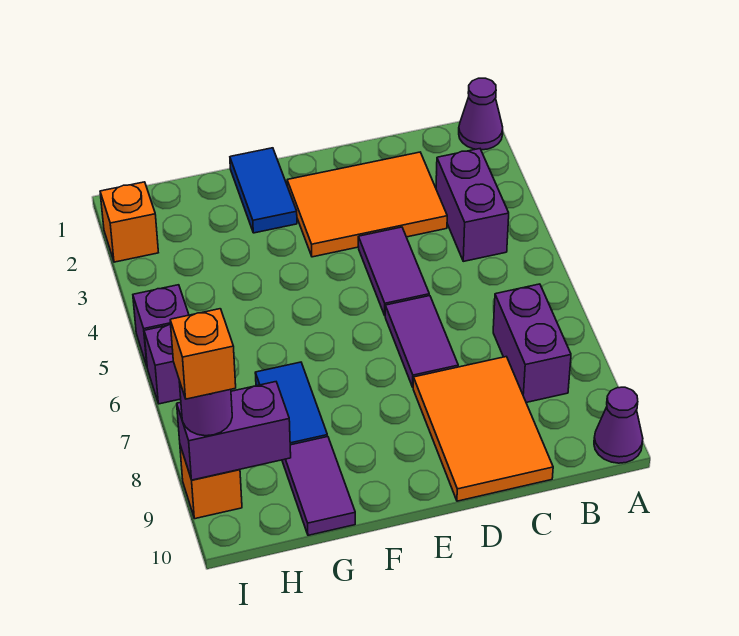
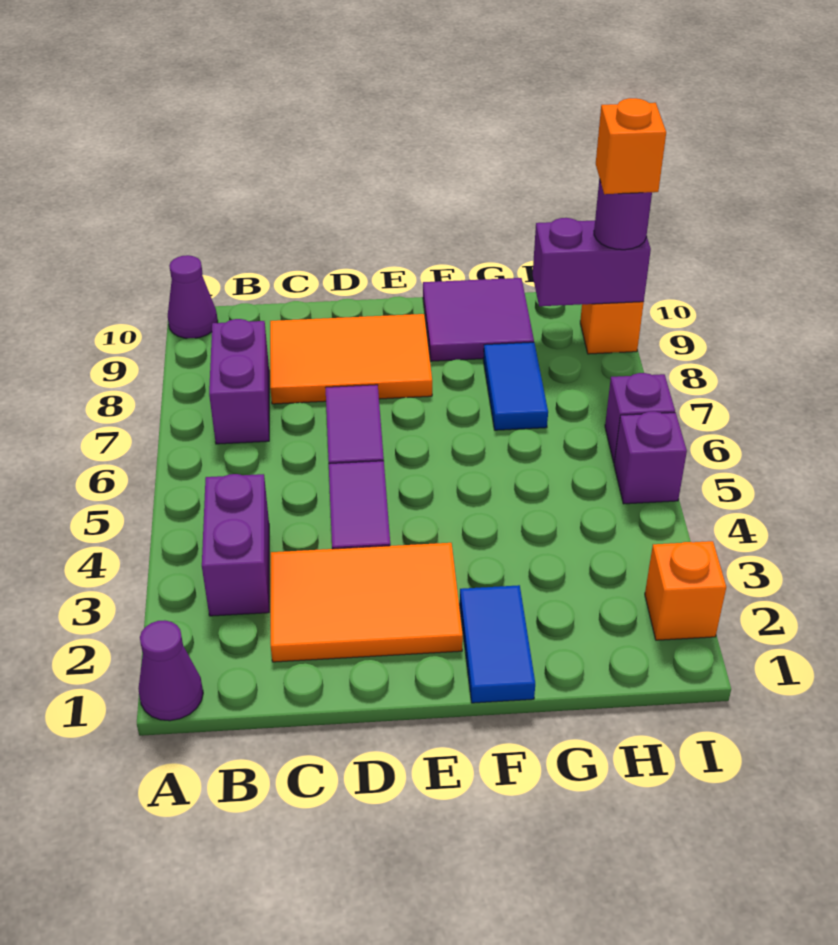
orange 2x3 tile [413,357,553,501] -> orange 2x3 tile turned to [270,314,432,404]
purple 1x2 tile [282,437,355,535] -> purple 2x2 tile [423,278,534,361]

